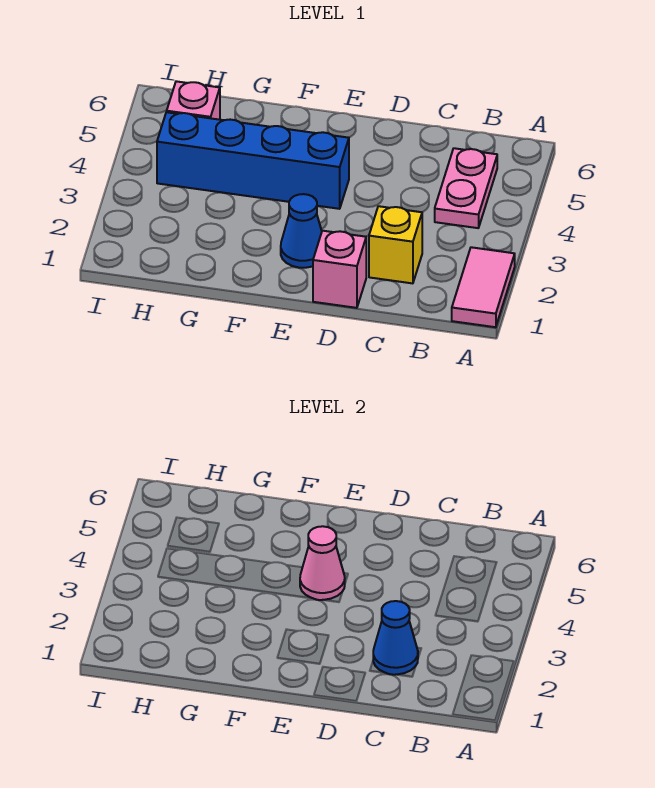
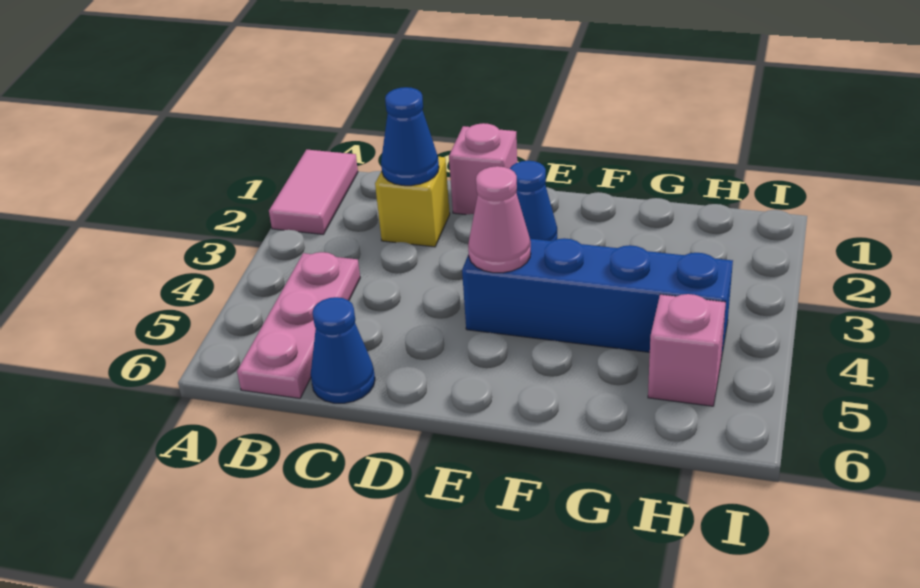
pink 1x2 plate [435,148,497,228] -> pink 1x3 plate [237,252,360,398]
none -> blue 1x1 cone [311,297,375,403]

